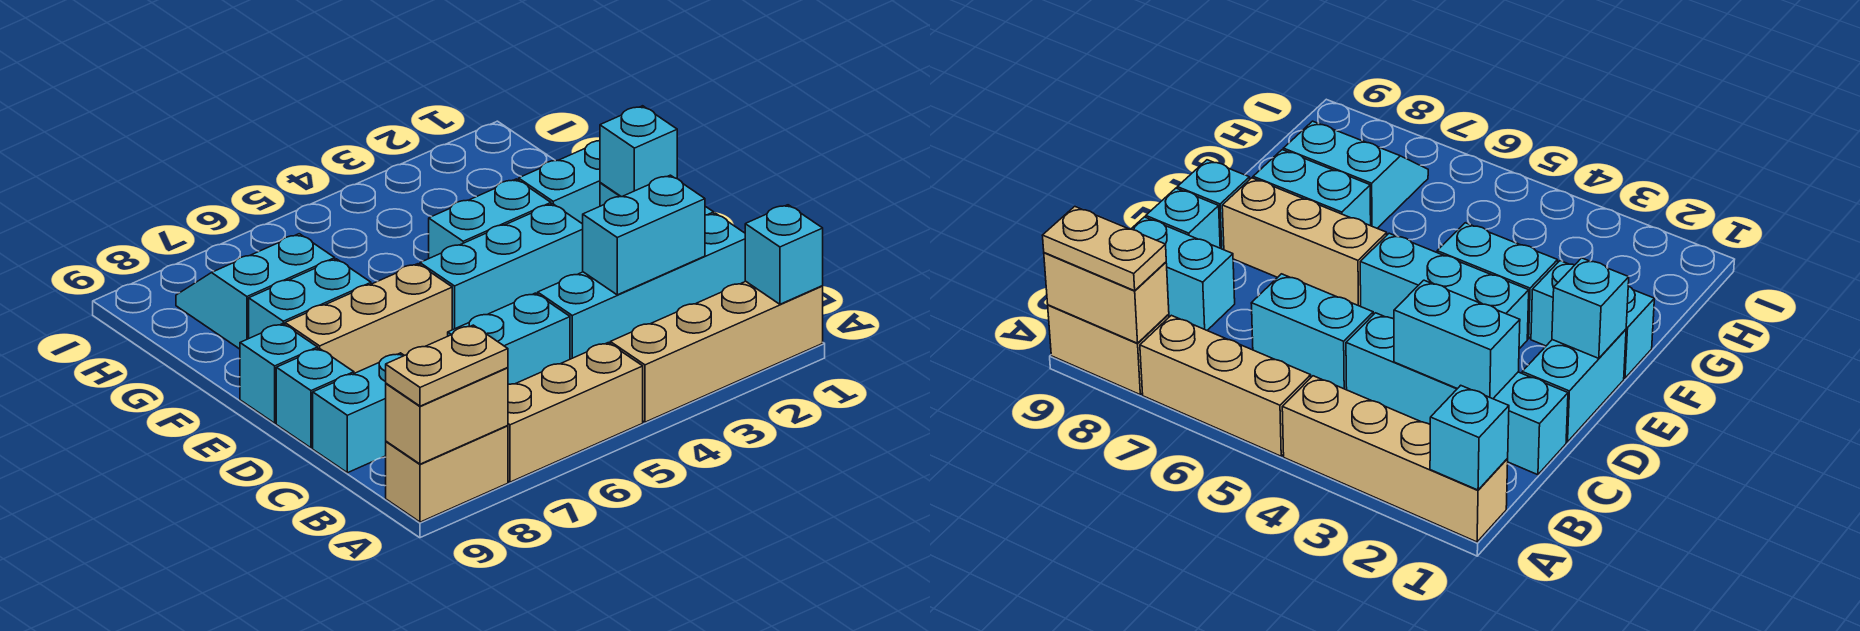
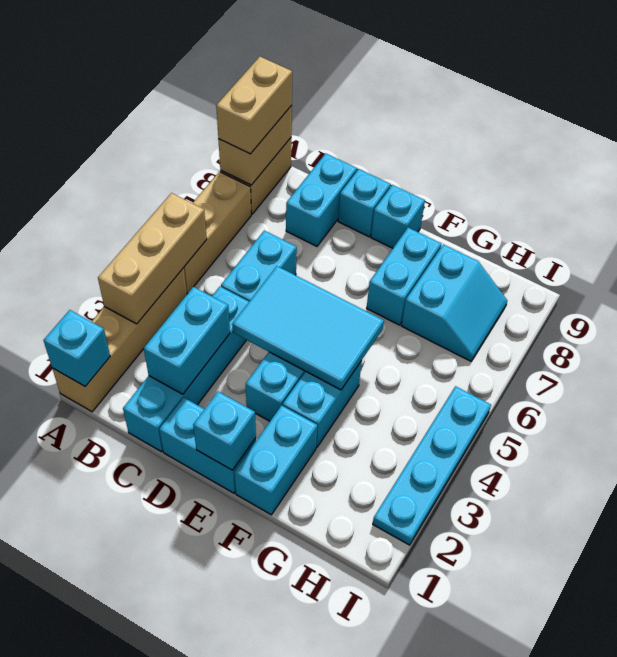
tan 1x2 plate [386,325,508,406] -> tan 1x2 brick [216,57,292,154]
none -> cyan 2x3 tile [232,266,384,390]
tan 1x3 brick [285,264,452,373] -> tan 1x3 brick moved to [98,193,207,324]
none -> cyan 1x4 plate [373,386,491,545]

